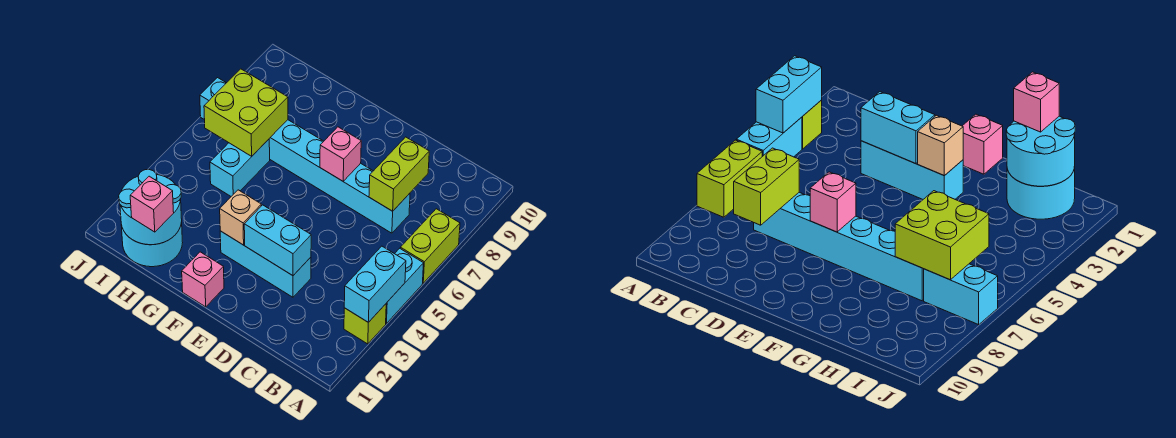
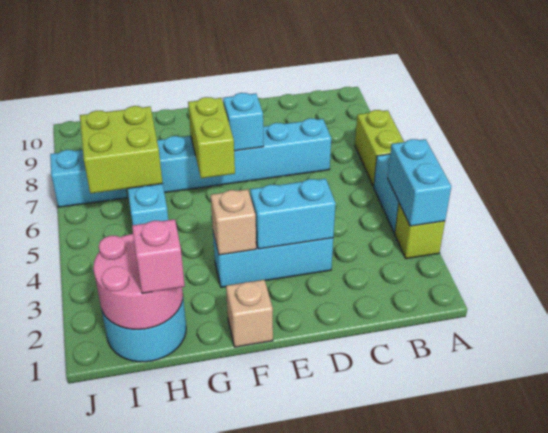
lime 1x2 brick [369,137,429,211] -> lime 1x2 brick moved to [188,97,235,178]
pink 1x1 brick [320,127,361,181] -> cyan 1x1 brick [223,93,263,151]
pink 1x1 brick [182,252,224,307] -> tan 1x1 brick [226,280,273,347]
cyan 2x2 round brick [119,169,182,245] -> pink 2x2 round brick [93,234,183,329]

